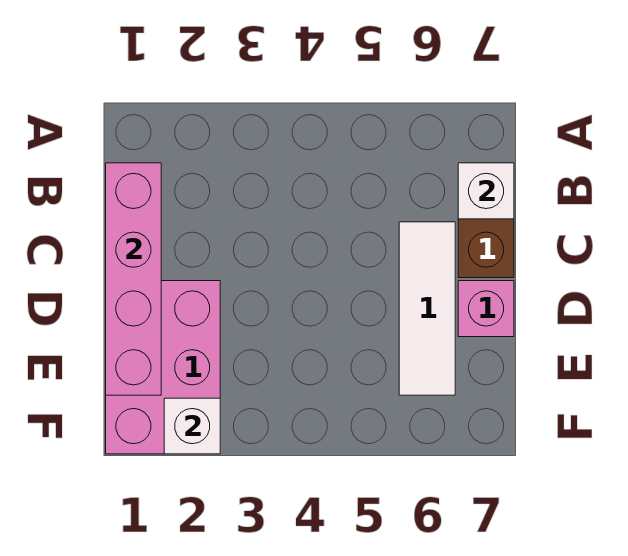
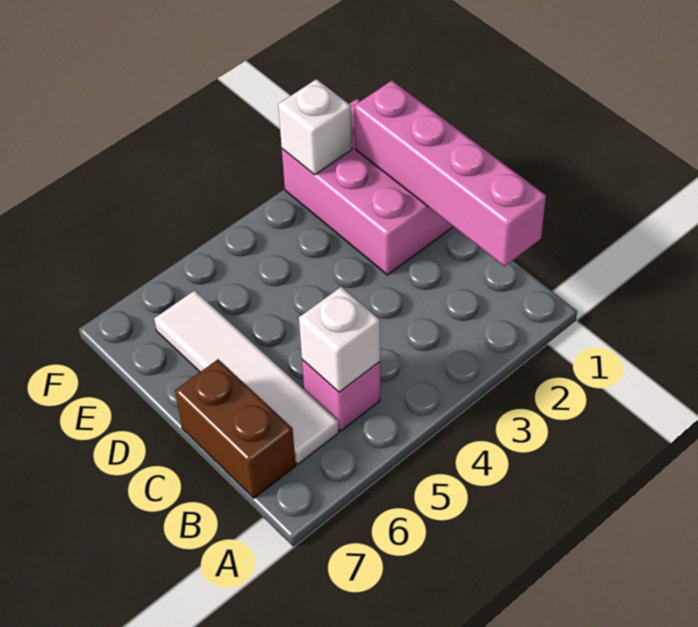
white 1x1 brick [458,163,514,219] -> white 1x1 brick moved to [299,287,380,392]
white 1x3 tile [399,222,455,395] -> white 1x4 tile [154,290,339,464]
pink 1x1 brick [458,281,514,337] -> pink 1x1 brick moved to [302,360,380,431]

